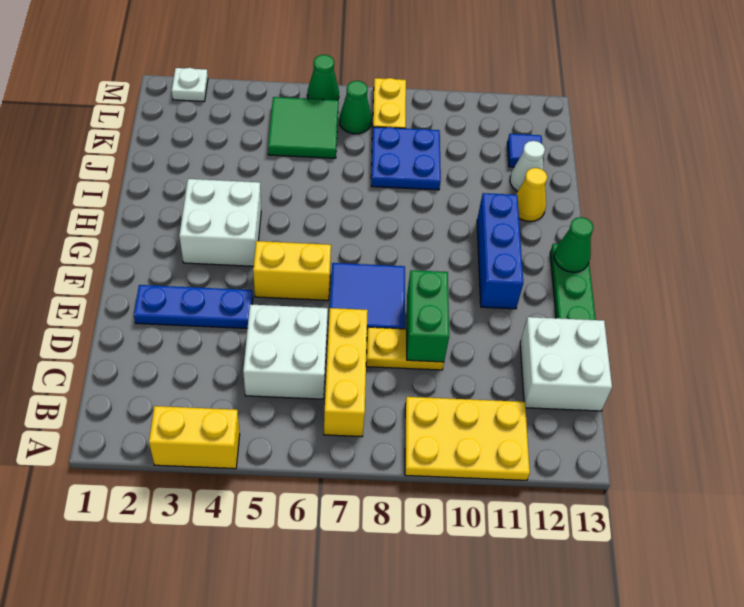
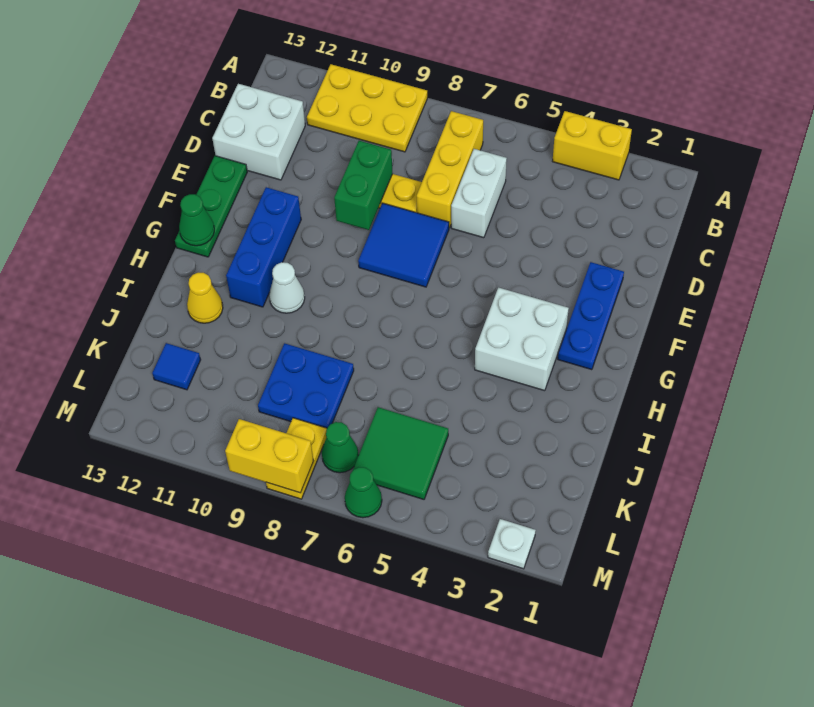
white 2x2 brick [243,304,328,399] -> white 1x2 brick [451,149,507,238]
blue 1x3 plate [134,285,253,328] -> blue 1x3 plate turned to [558,262,624,370]
yellow 1x2 brick [253,241,331,300] -> yellow 1x2 brick moved to [225,419,314,493]
white 1x1 cone [510,141,545,191] -> white 1x1 cone moved to [269,262,305,313]

